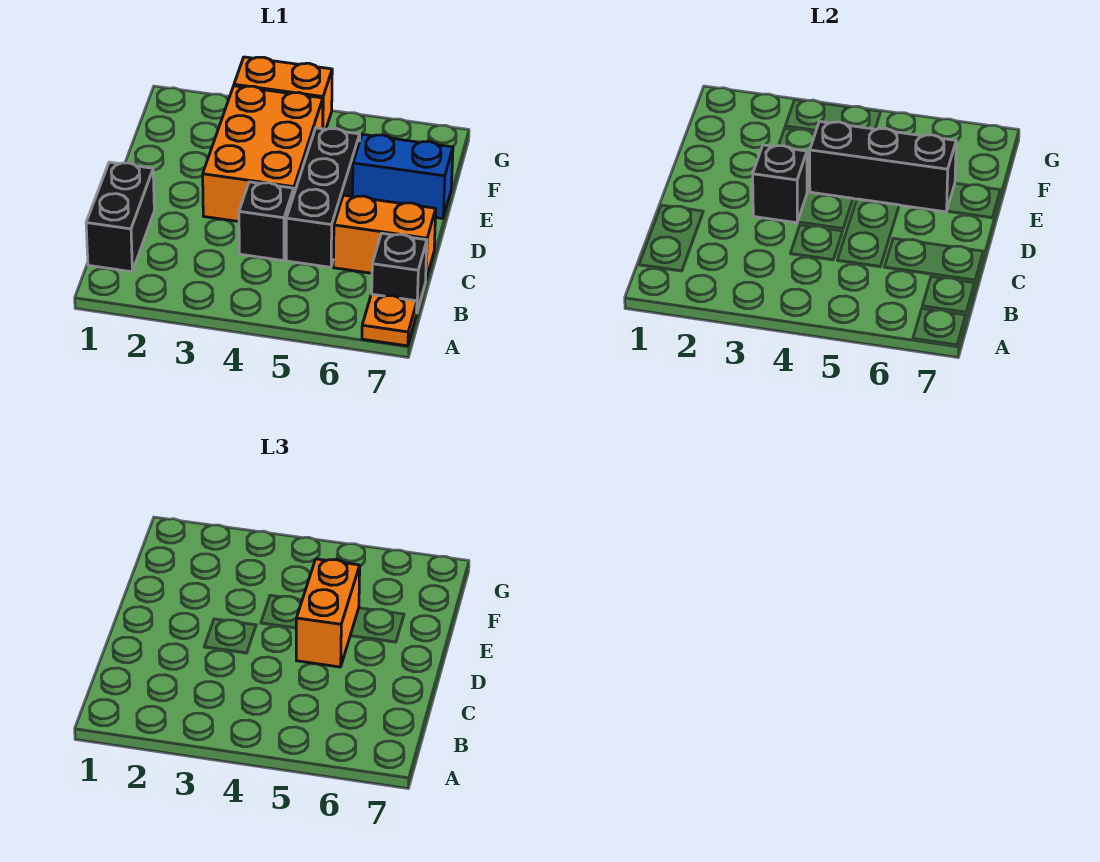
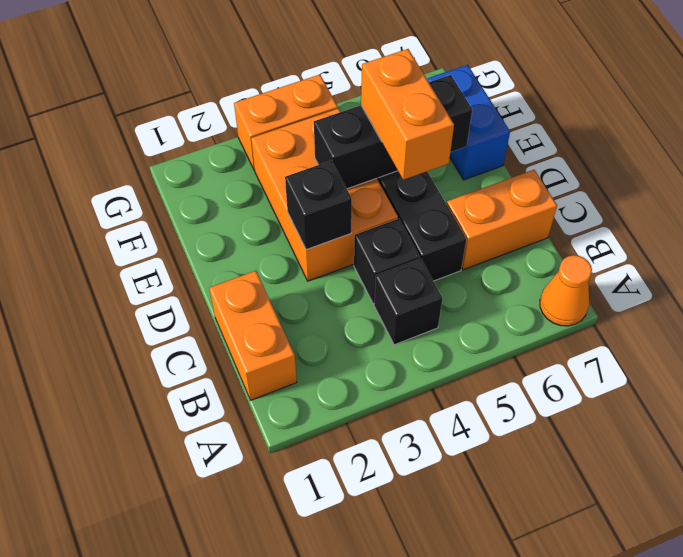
orange 1x1 plate [362,294,417,346] -> orange 1x1 cone [540,255,592,326]
black 1x2 brick [86,162,154,272] -> orange 1x2 brick [209,271,297,400]
black 1x1 brick [372,233,427,311] -> black 1x1 brick moved to [374,259,443,345]
blue 1x2 brick [353,134,453,218] -> blue 1x2 brick turned to [427,65,510,180]

